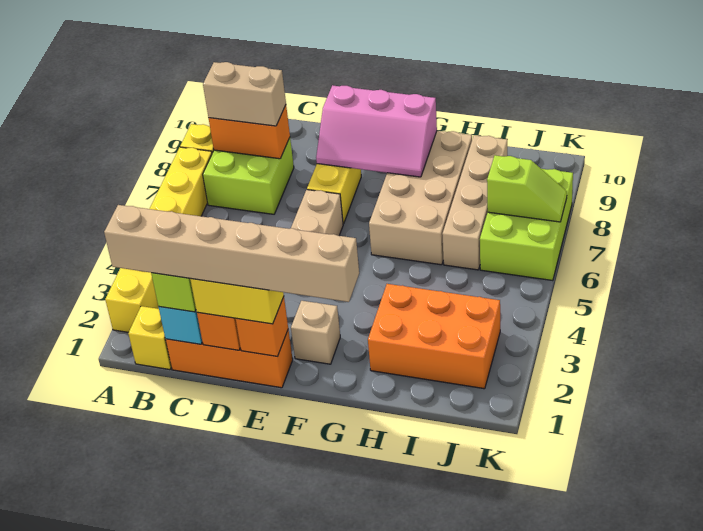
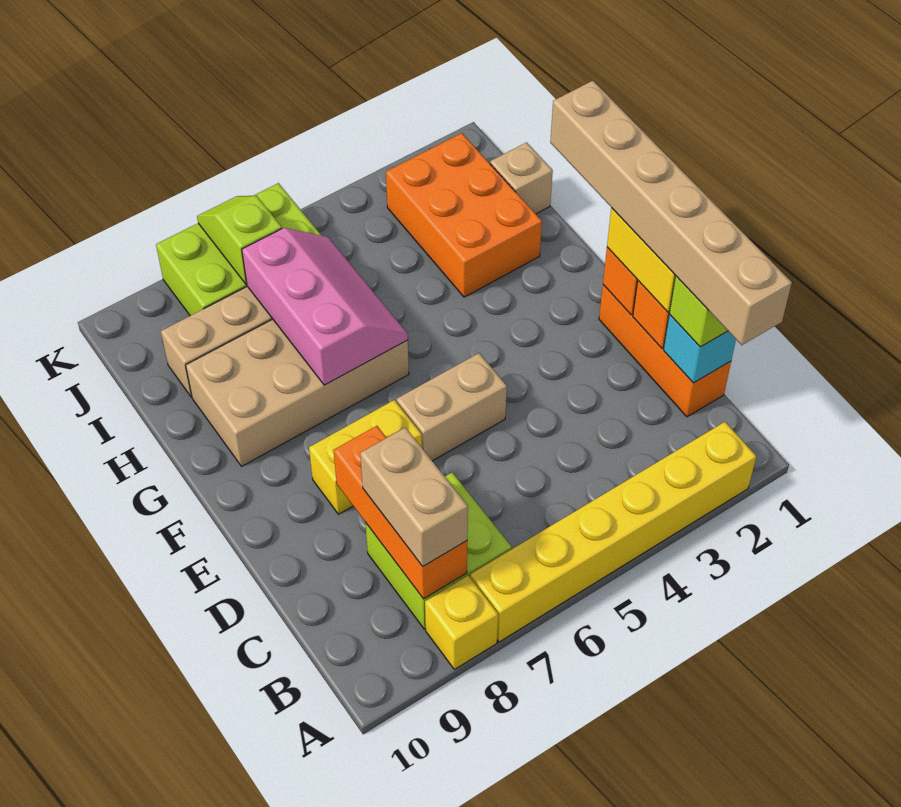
yellow 1x1 brick [128,306,171,370] -> none
orange 1x2 brick [209,105,290,159] -> orange 1x3 brick [333,426,467,599]
pink 2x3 slope [316,85,437,177] -> pink 2x3 slope moved to [242,228,408,385]
tan 1x1 brick [291,301,340,364] -> tan 1x1 brick moved to [490,142,553,214]

